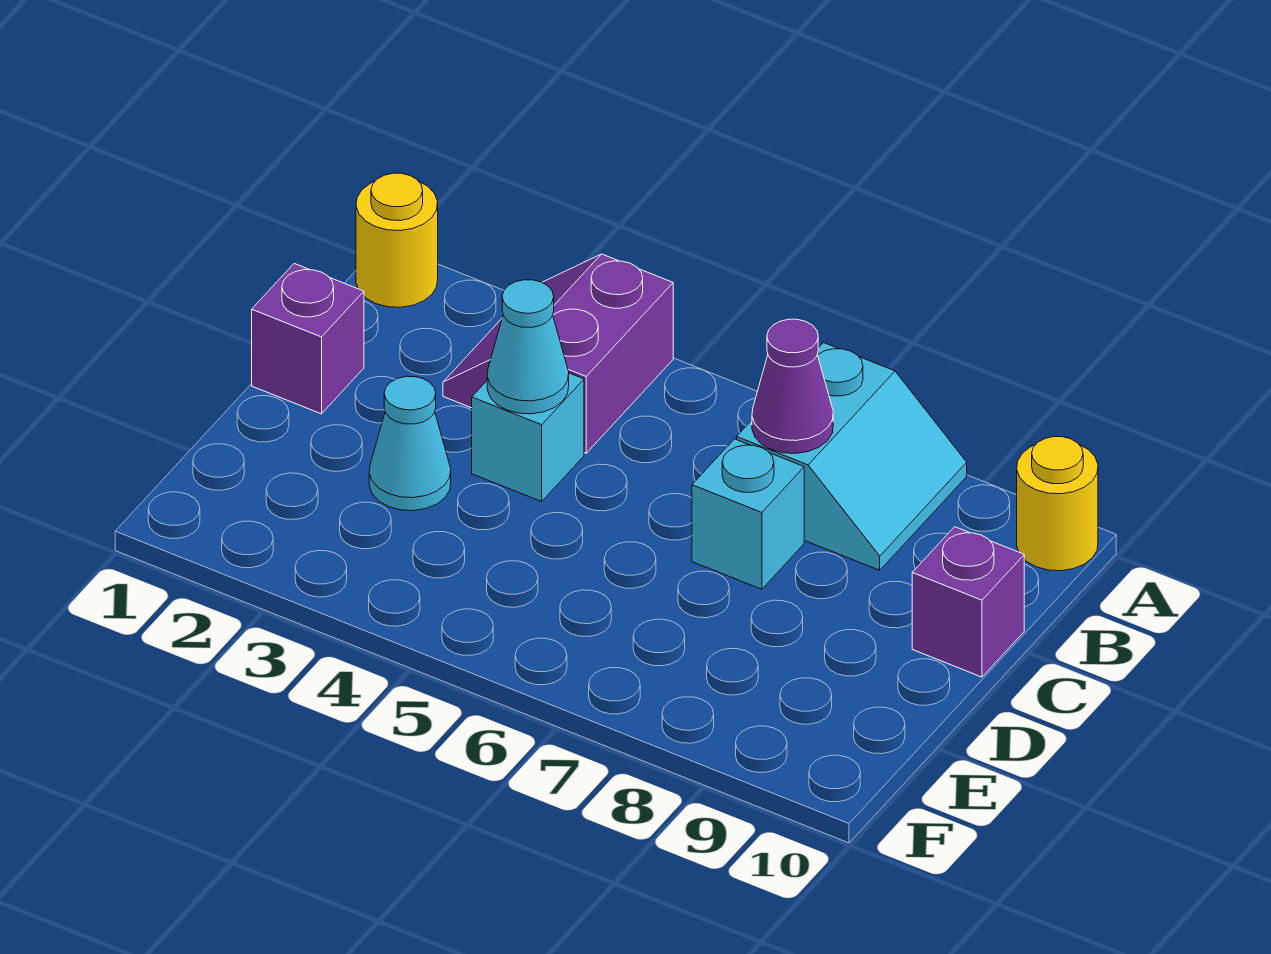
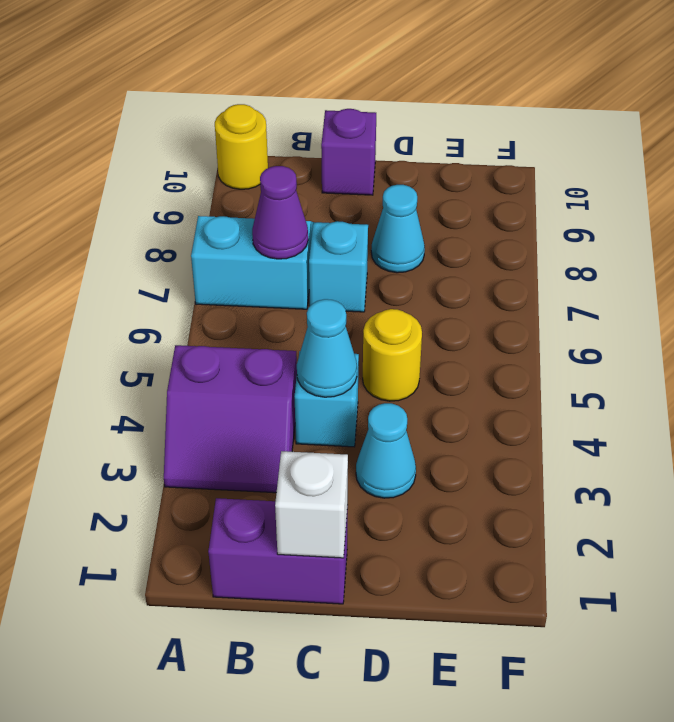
yellow 1x1 round brick [356,173,438,307] -> yellow 1x1 round brick moved to [363,309,422,401]
purple 1x1 brick [252,264,364,414] -> purple 1x2 brick [208,498,348,604]
none -> white 1x1 brick [275,451,348,558]
none -> cyan 1x1 cone [371,185,425,273]

